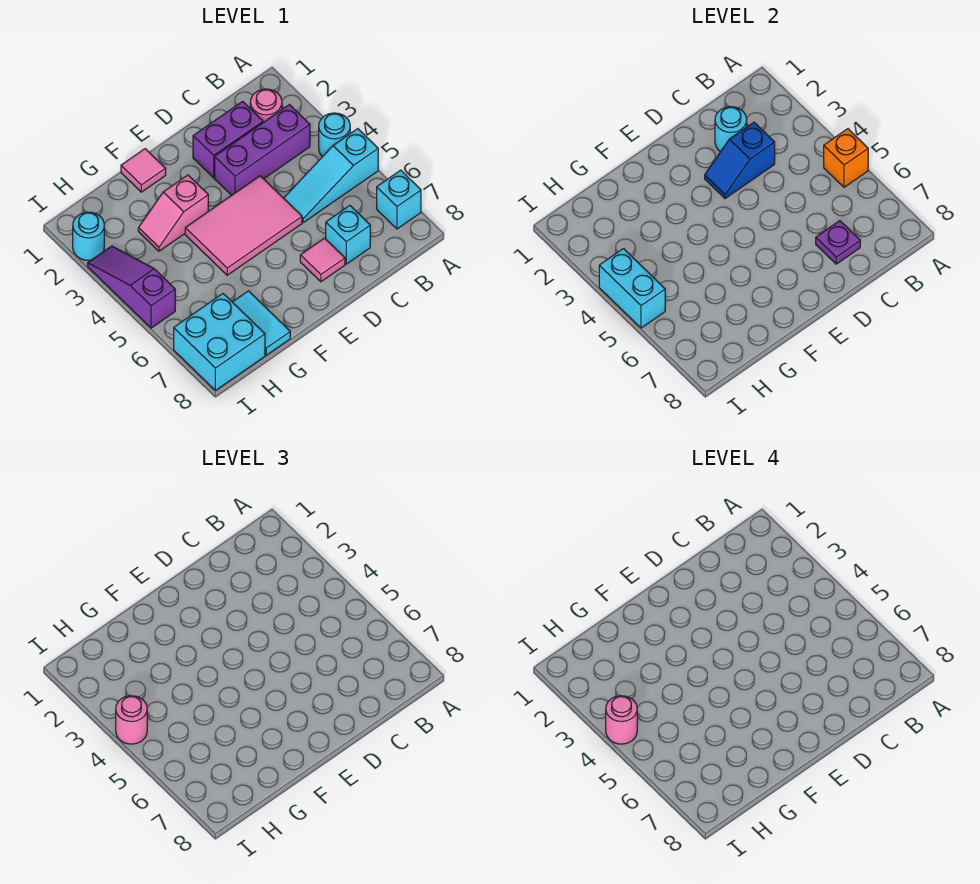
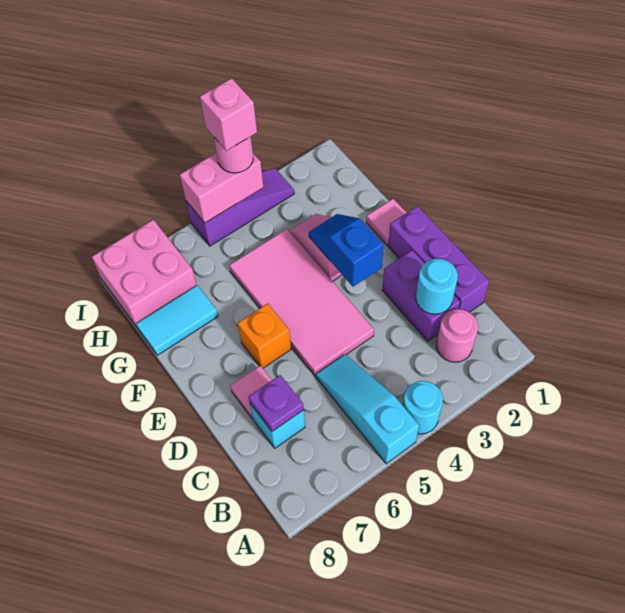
orange 1x1 brick [824,129,868,187] -> orange 1x1 brick moved to [238,303,291,368]
cyan 1x1 brick [377,170,421,229] -> none
purple 1x3 brick [215,105,310,195] -> purple 1x3 brick moved to [388,206,489,312]
blue 1x2 slope [705,122,775,198] -> blue 1x2 slope moved to [308,214,384,287]
pink 2x3 tile [185,176,302,275] -> pink 2x4 tile [229,229,374,376]
cyan 2x2 brick [174,294,265,390] -> pink 2x2 brick [92,220,197,328]
cyan 1x1 round brick [73,212,104,261] -> none
cyan 1x2 brick [599,249,665,328] -> pink 1x2 brick [180,153,263,223]
pink 1x1 round brick [606,696,637,744] -> pink 1x1 brick [200,78,257,151]

